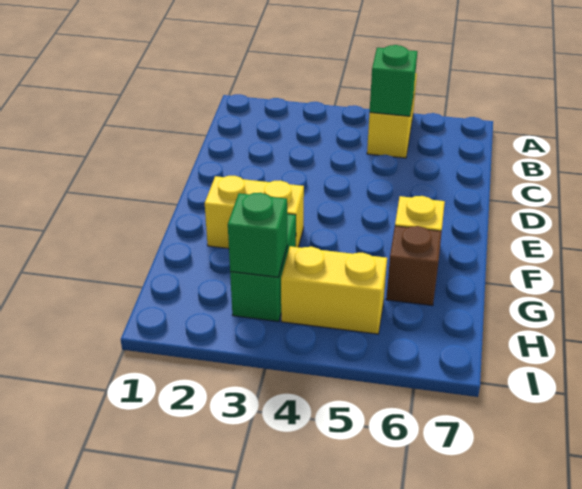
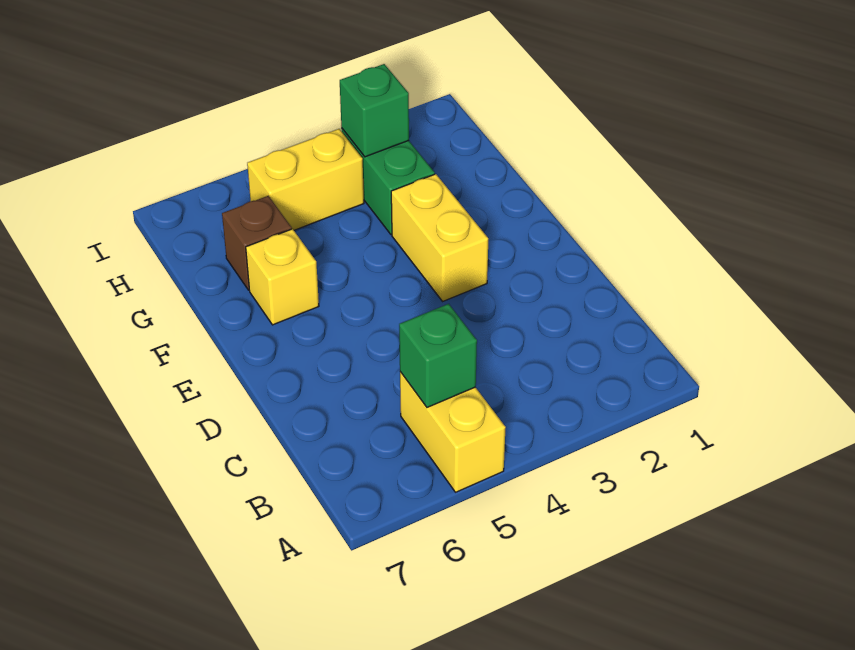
yellow 1x2 brick [205,176,304,249] -> yellow 1x2 brick turned to [391,174,488,301]

